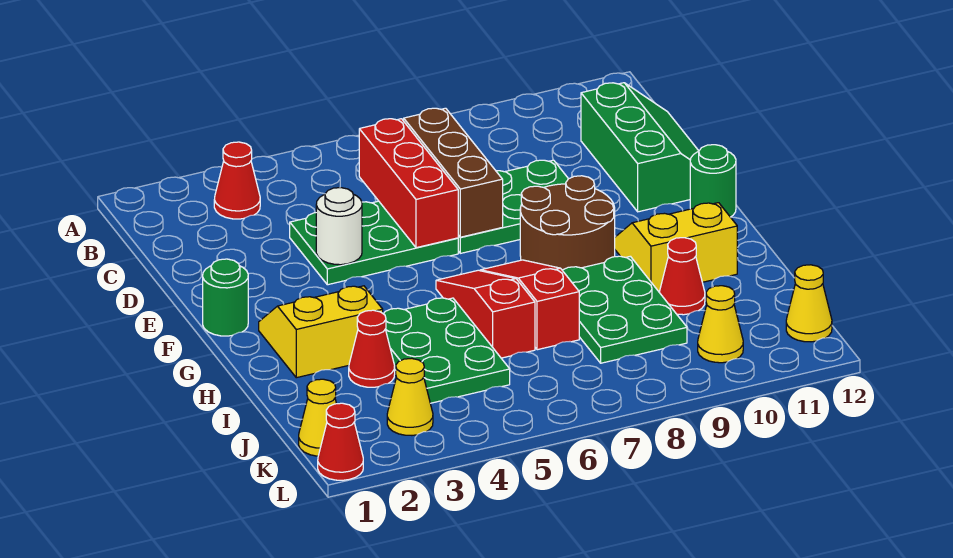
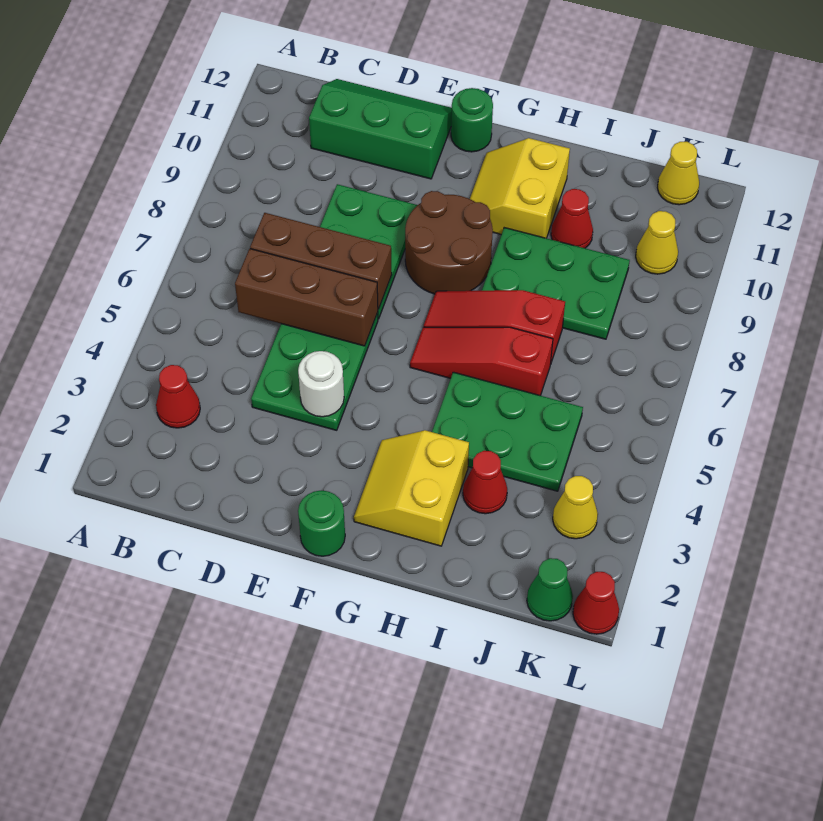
red 1x3 brick [359,119,458,248] -> brown 1x3 brick [235,249,378,346]
yellow 1x1 cone [299,379,336,456] -> green 1x1 cone [527,558,573,621]

